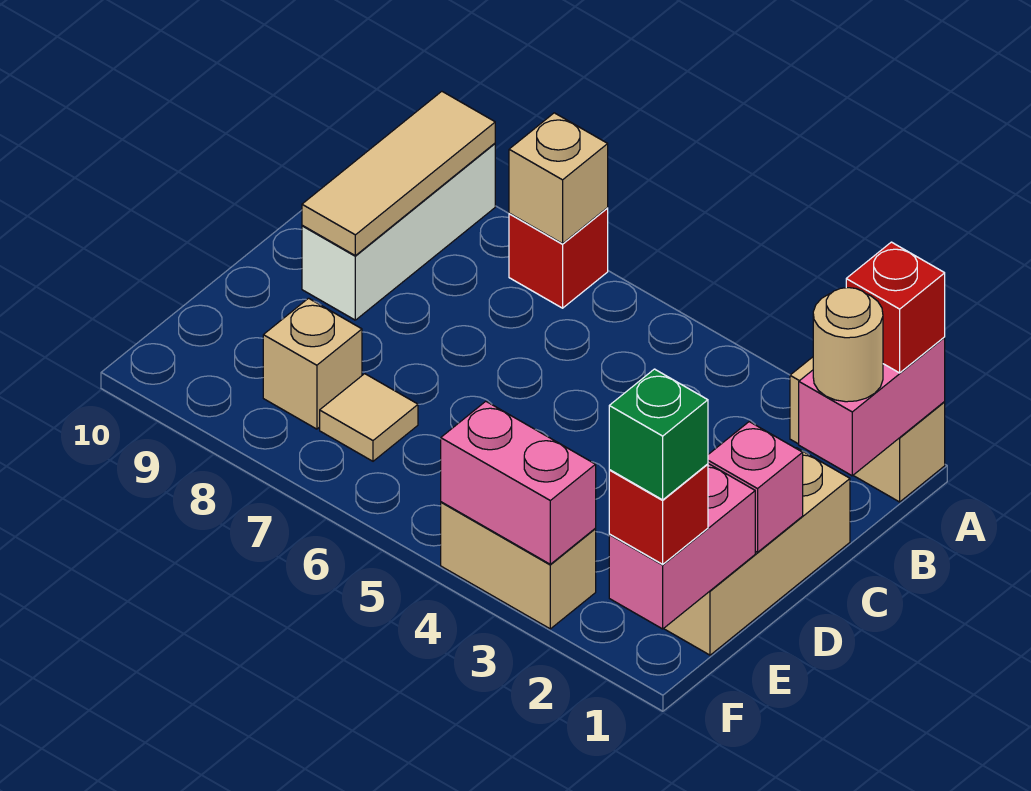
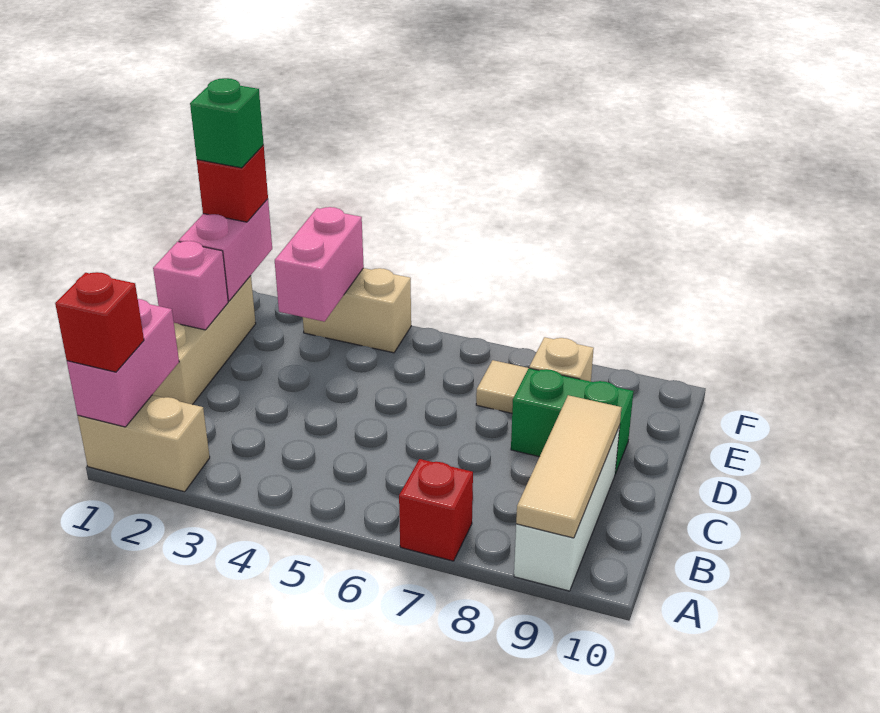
tan 1x1 brick [509,113,608,244] -> none
tan 1x1 round brick [813,288,883,402] -> none
none -> green 1x2 brick [511,368,633,474]
pink 1x2 brick [441,401,596,564] -> pink 1x2 brick turned to [275,207,364,322]

